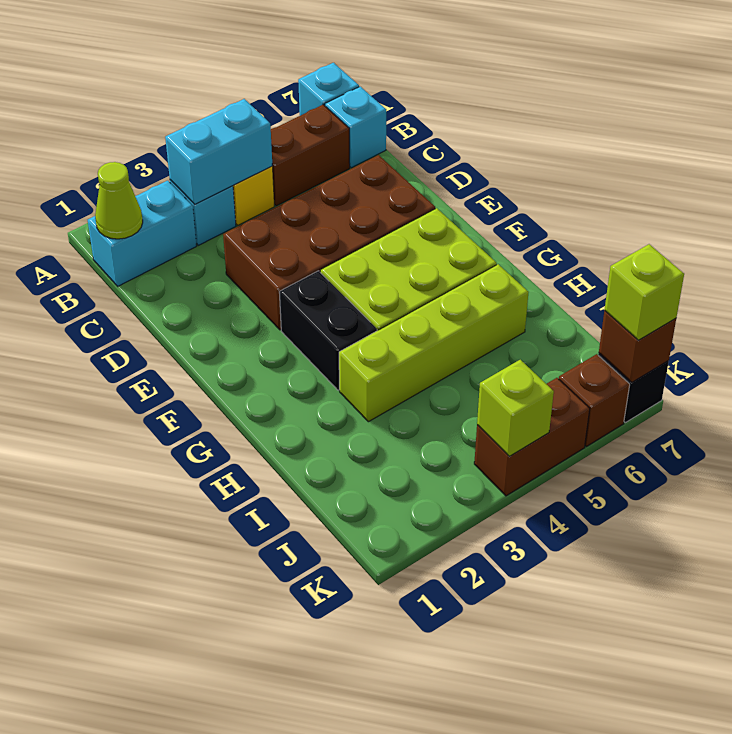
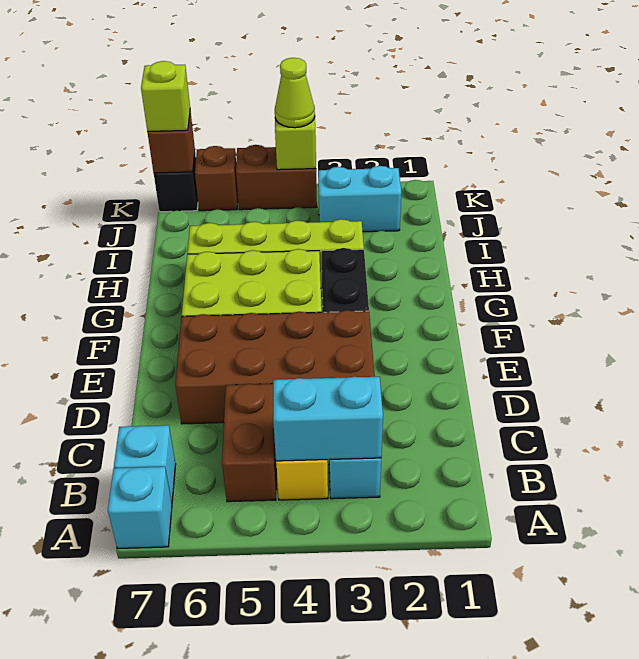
cyan 1x2 brick [88,181,197,286] -> cyan 1x2 brick moved to [318,166,402,232]
lime 1x1 cone [95,162,143,239] -> lime 1x1 cone moved to [275,58,315,128]
brown 1x2 brick [271,105,350,206] -> brown 1x2 brick turned to [222,384,276,502]

